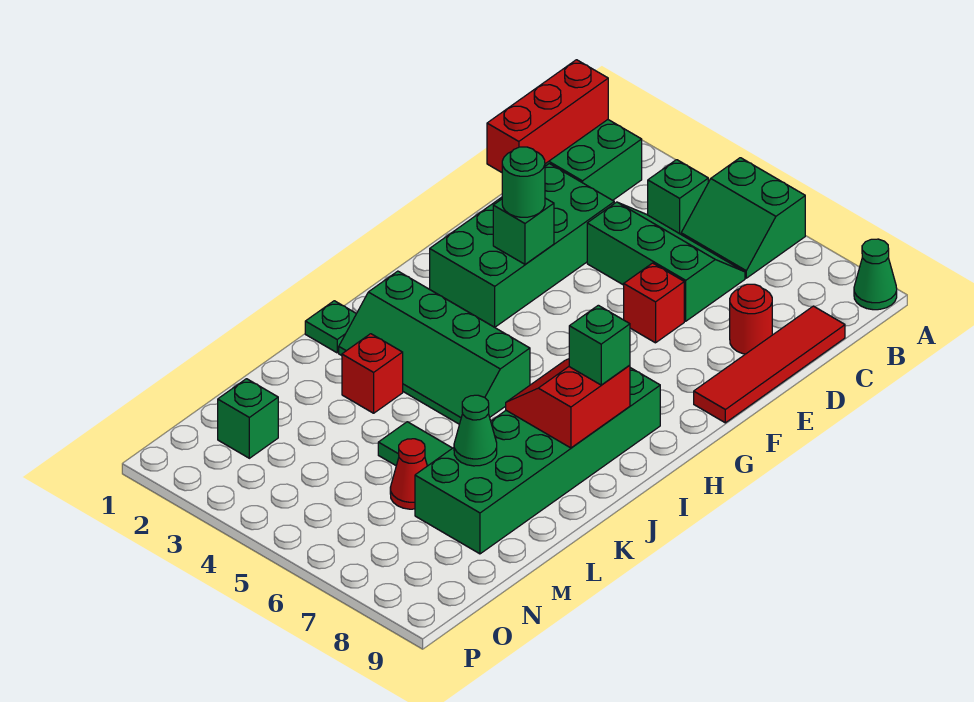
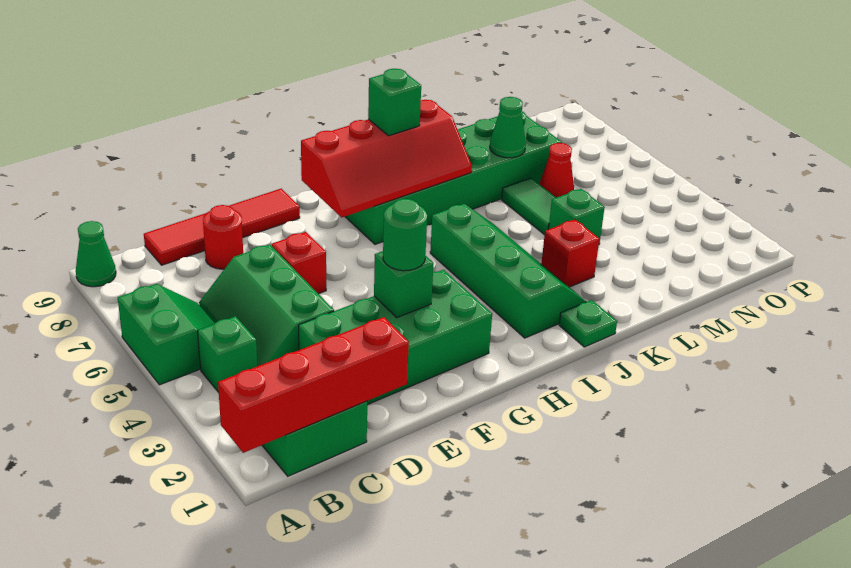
red 1x3 brick [487,60,608,172] -> red 1x4 brick [218,317,409,453]
red 2x2 slope [506,359,630,448] -> red 2x4 slope [301,100,472,217]
green 1x1 brick [218,379,278,458] -> green 1x1 brick moved to [549,189,605,244]

